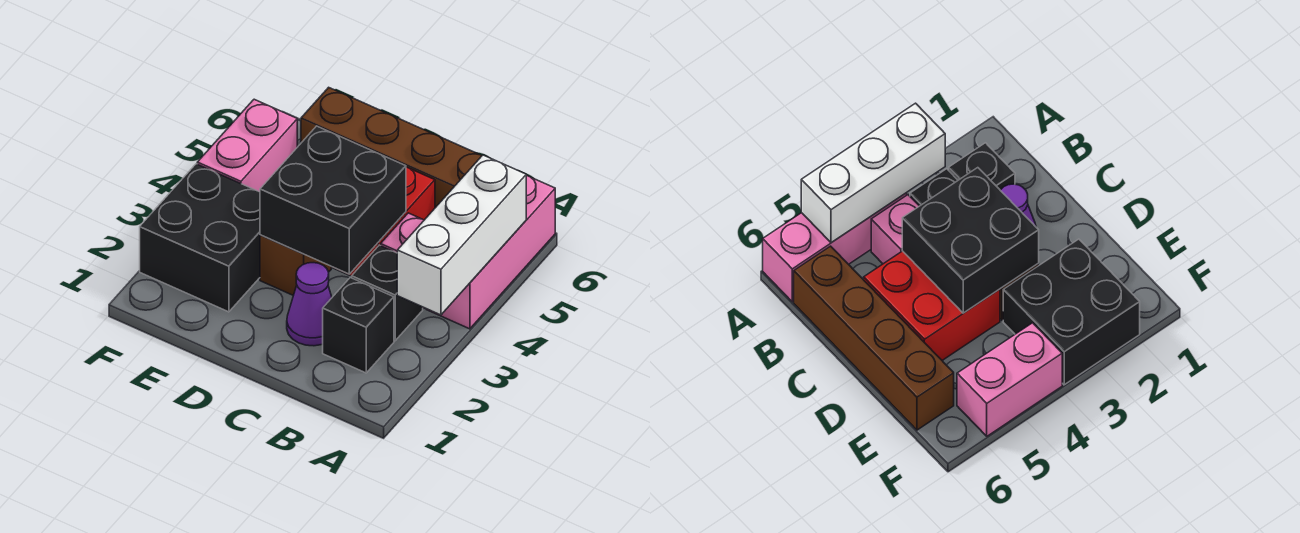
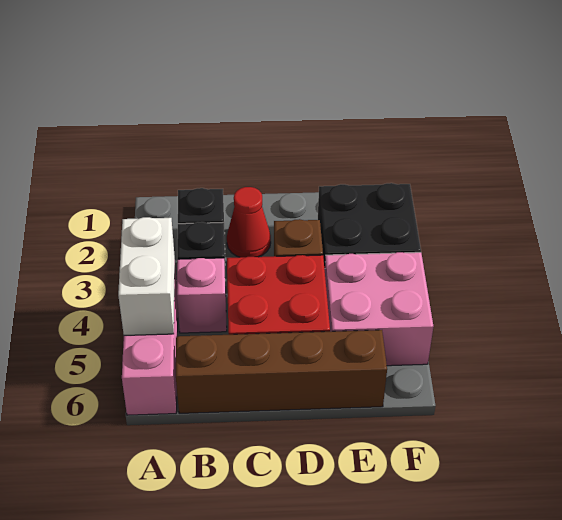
white 1x3 brick [397,155,526,315] -> white 1x2 brick [118,217,175,335]
purple 1x1 cone [287,263,332,346] -> red 1x1 cone [227,187,271,257]
black 2x2 brick [260,126,406,274] -> none
pink 1x2 brick [197,99,297,192] -> pink 2x2 brick [325,252,434,366]

